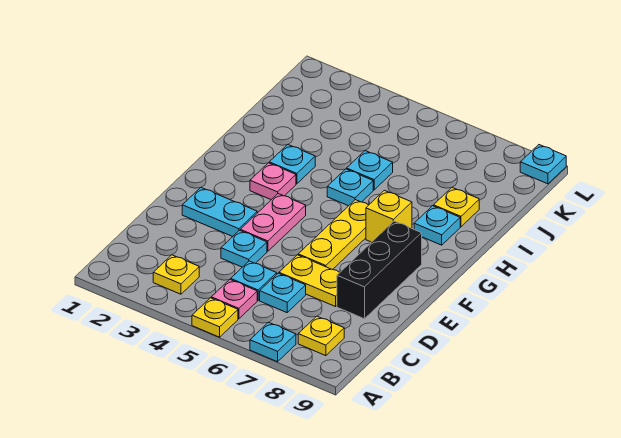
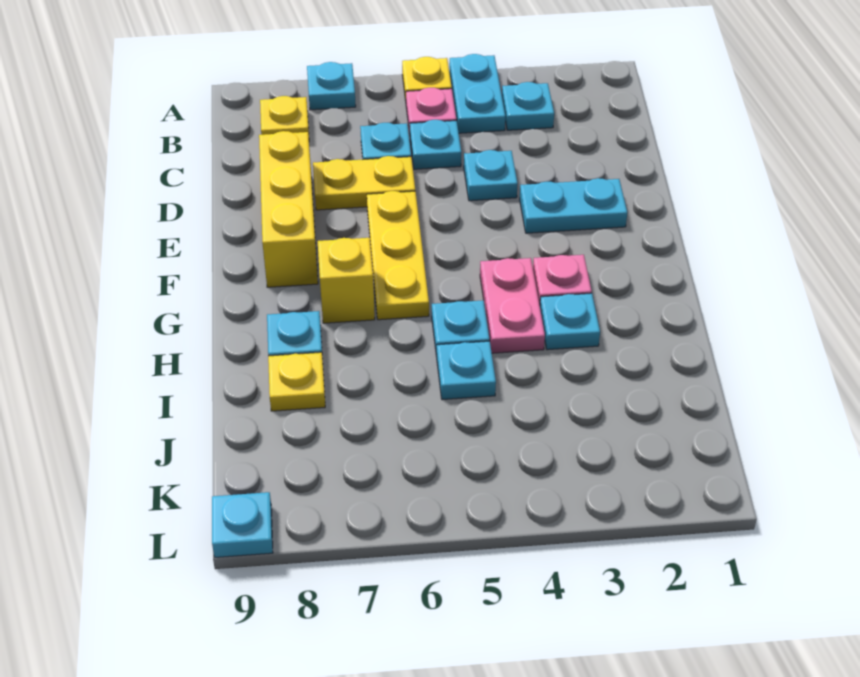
none -> cyan 1x2 plate [449,54,505,133]
yellow 1x1 plate [153,255,199,294] -> cyan 1x1 plate [502,82,554,130]
black 1x3 brick [337,221,422,319] -> yellow 1x3 brick [259,131,318,287]
pink 1x2 plate [240,194,306,251] -> pink 1x2 plate moved to [480,258,545,353]

